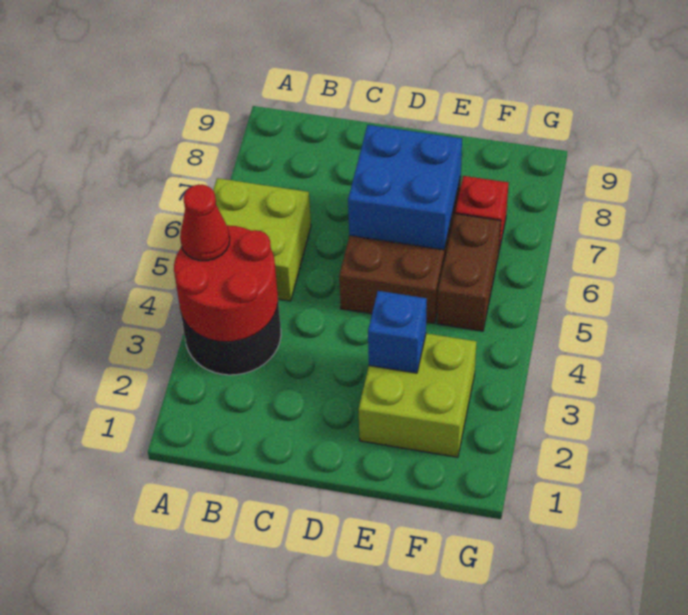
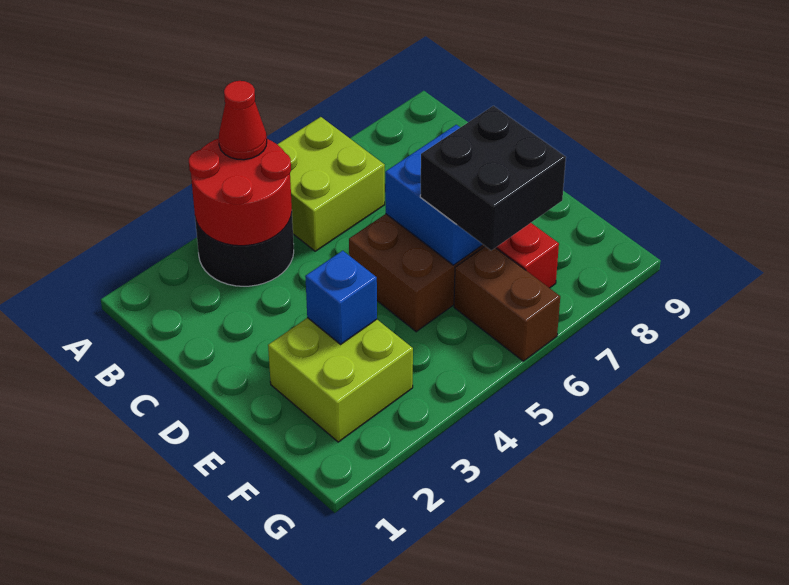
none -> black 2x2 brick [420,106,566,250]
brown 1x2 brick [437,214,501,331] -> brown 1x2 brick turned to [454,246,560,361]

